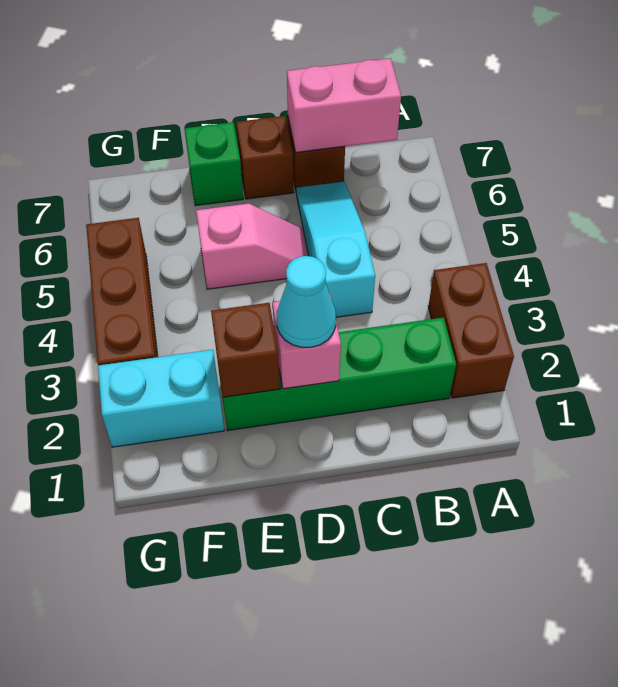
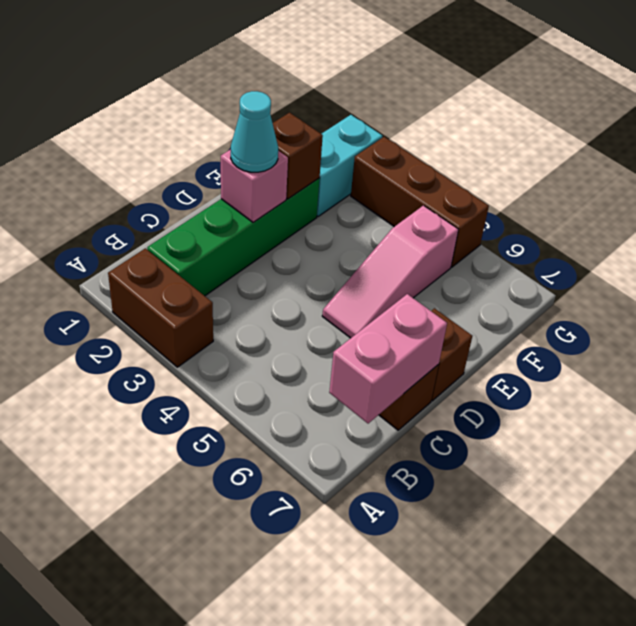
cyan 1x3 slope [296,181,375,317] -> none
pink 1x2 slope [196,203,307,289] -> pink 1x3 slope [322,205,458,338]
green 1x1 brick [184,122,243,206] -> none

